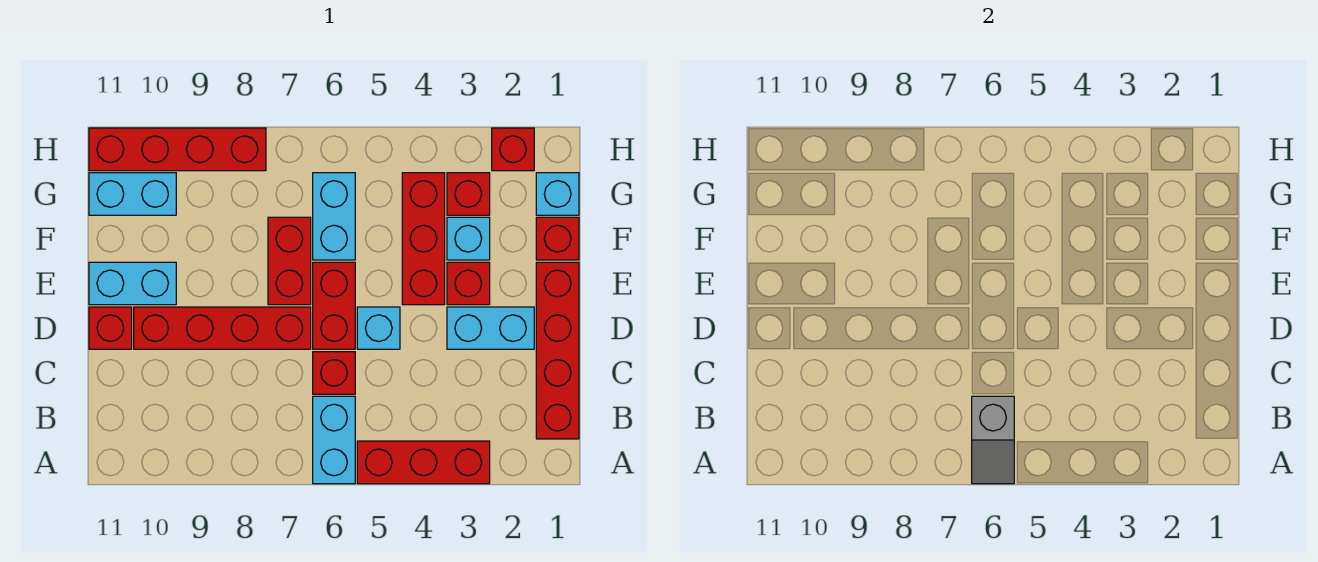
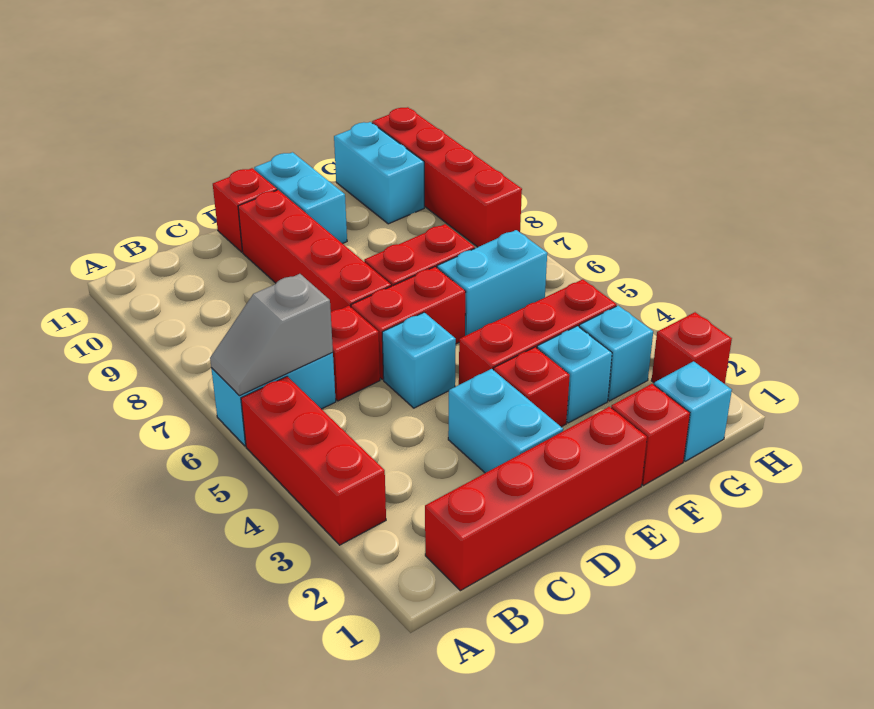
red 1x1 brick [447,173,490,215] -> cyan 1x1 brick [579,306,653,401]

